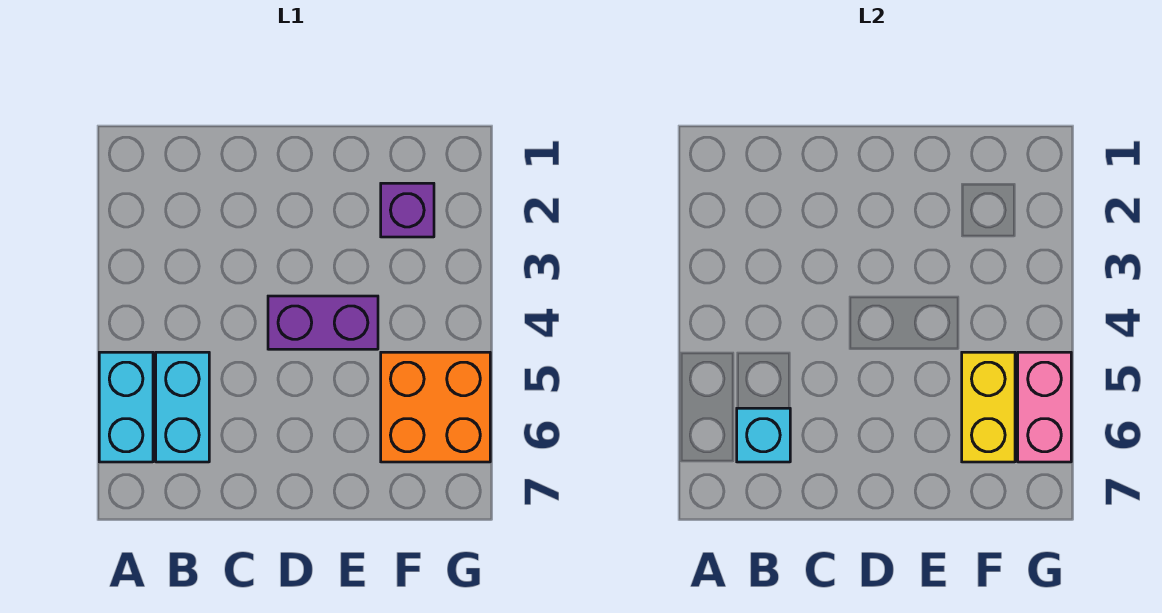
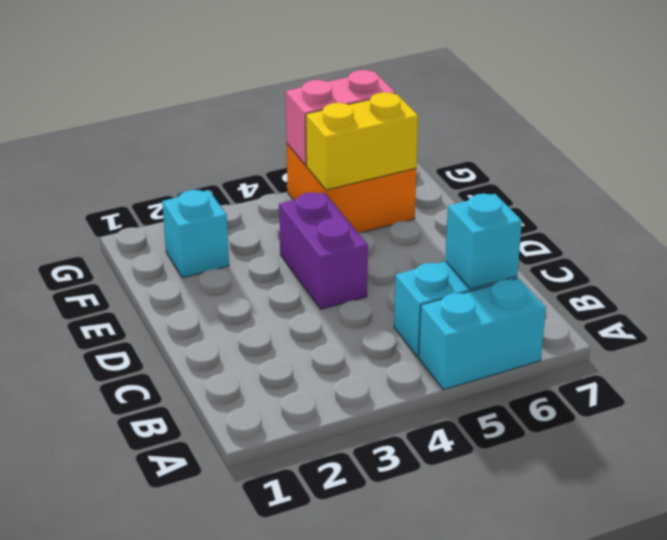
purple 1x1 brick [381,183,434,237] -> cyan 1x1 brick [162,190,229,278]

